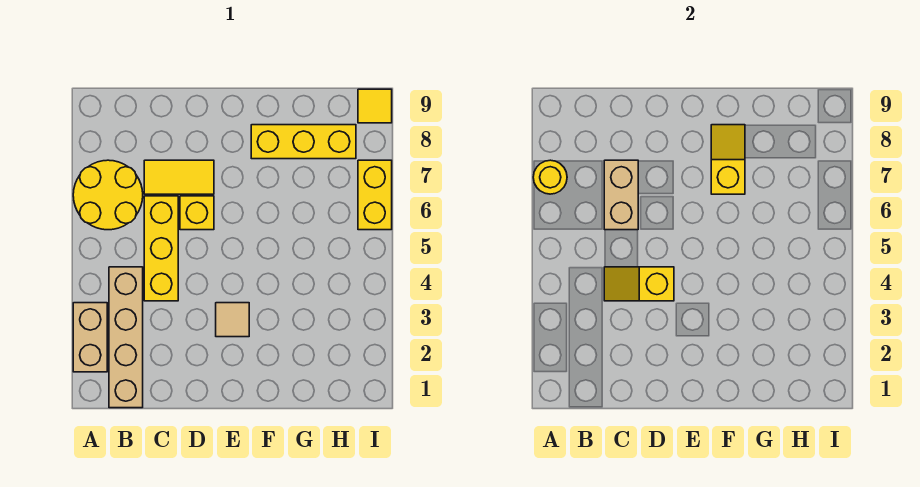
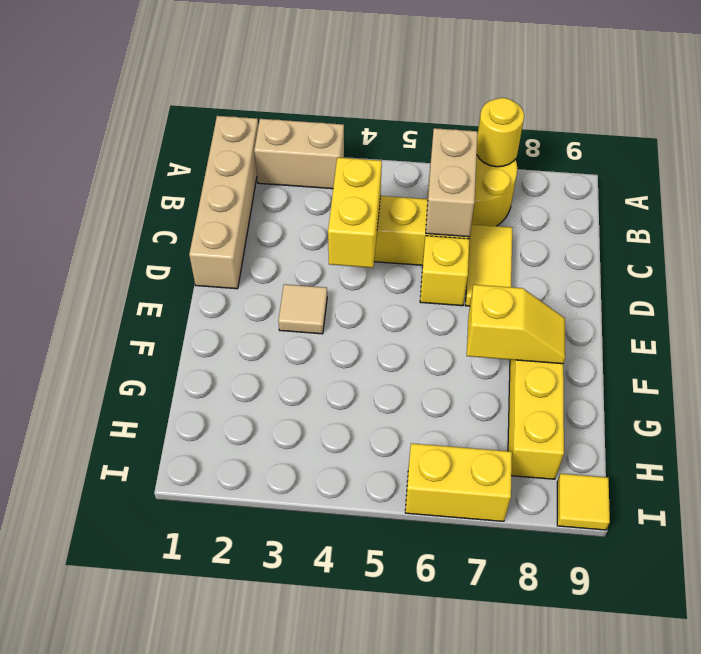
tan 1x4 brick [109,267,143,408] -> tan 1x4 brick turned to [189,116,258,289]
yellow 1x2 slope [604,267,674,301] -> yellow 1x2 brick [328,157,382,268]
tan 1x2 brick [604,160,638,230] -> tan 1x2 brick turned to [426,128,478,237]

